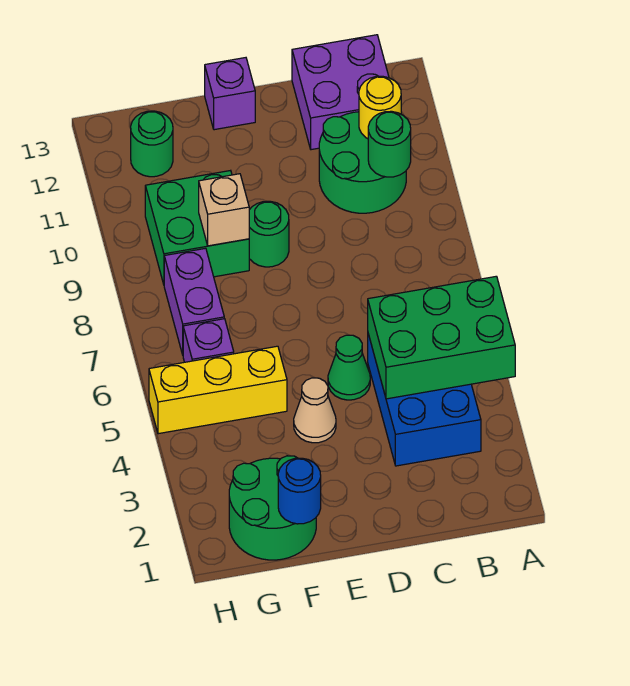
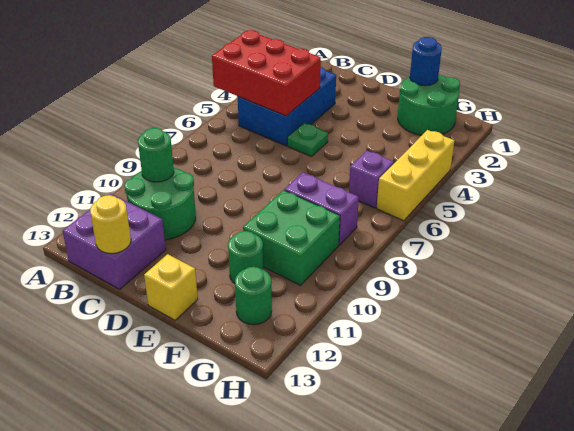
green 2x3 brick [368,276,515,399] -> red 2x3 brick [212,30,321,116]
yellow 1x1 round brick [359,76,401,139] -> yellow 1x1 round brick moved to [90,195,131,254]
green 1x1 cone [328,335,370,400] -> green 1x1 plate [287,123,328,157]
tan 1x1 cone [294,378,336,443] -> none
green 1x1 round brick [249,201,289,267] -> green 1x1 round brick moved to [228,231,263,283]
purple 1x1 brick [205,58,255,130] -> yellow 1x1 brick [144,254,198,320]
yellow 1x3 brick [149,346,287,434] -> yellow 1x3 brick turned to [377,130,455,221]
tan 1x1 brick [199,174,249,246] -> none
purple 1x2 brick [164,248,224,355] -> purple 1x2 brick turned to [285,172,359,245]

